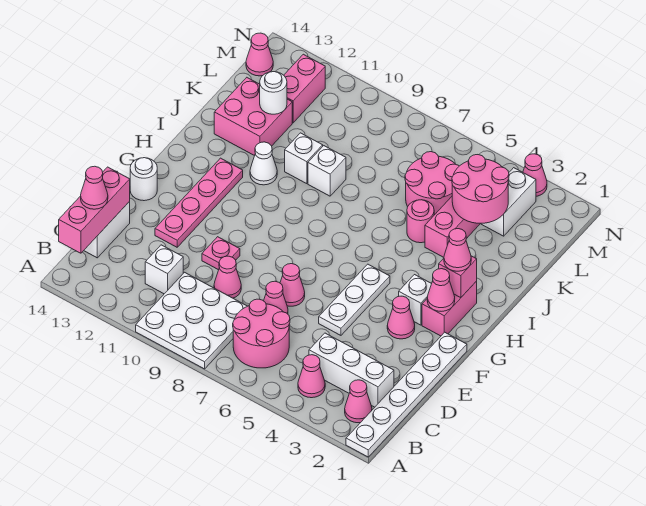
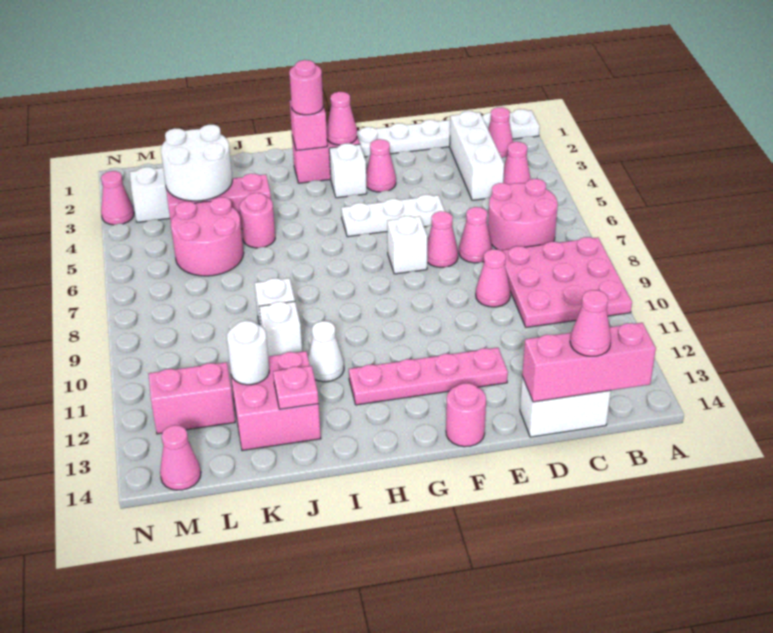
white 3x3 plate [136,272,247,369] -> pink 3x3 plate [501,237,632,327]
white 1x1 brick [145,245,183,294] -> white 1x1 brick moved to [387,216,427,274]
pink 1x1 plate [202,237,240,270] -> pink 1x1 plate moved to [273,366,319,409]
white 1x1 round brick [130,158,157,201] -> pink 1x1 round brick [446,383,486,447]
pink 1x1 cone [444,229,471,271] -> pink 1x1 round brick [289,60,323,115]
pink 2x2 round brick [452,155,509,223] -> white 2x2 round brick [161,125,232,201]

